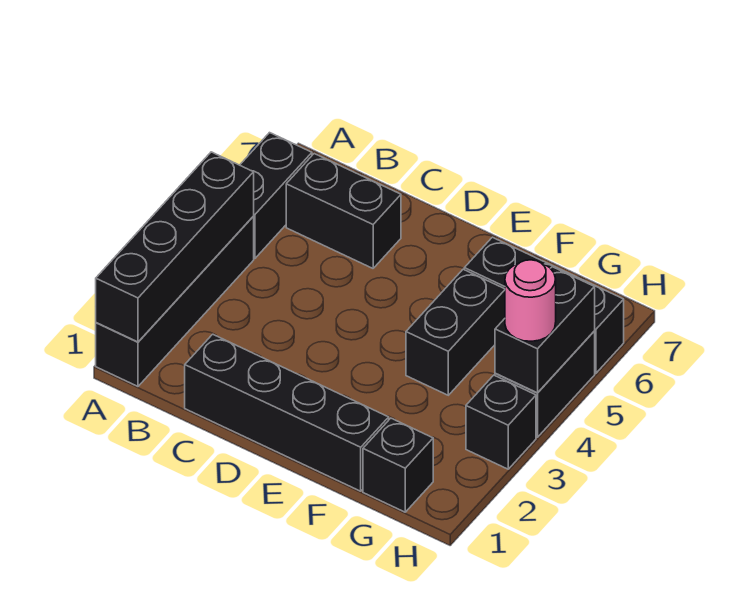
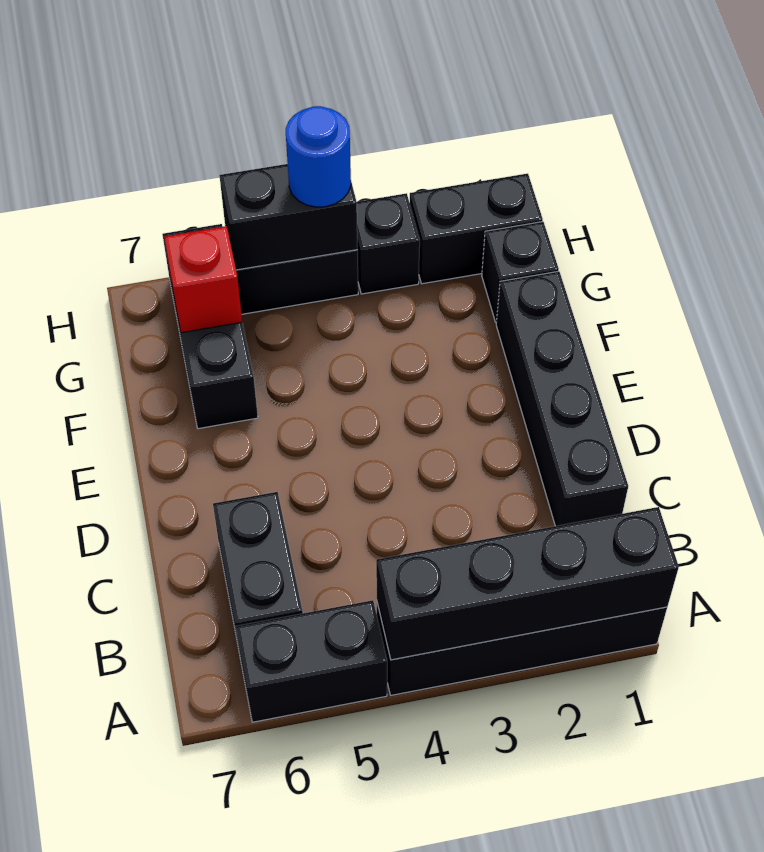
black 1x2 brick [406,269,505,395] -> black 1x2 brick moved to [410,174,543,284]
none -> red 1x1 brick [164,226,242,333]
pink 1x1 round brick [505,260,556,341] -> blue 1x1 round brick [286,106,351,207]

